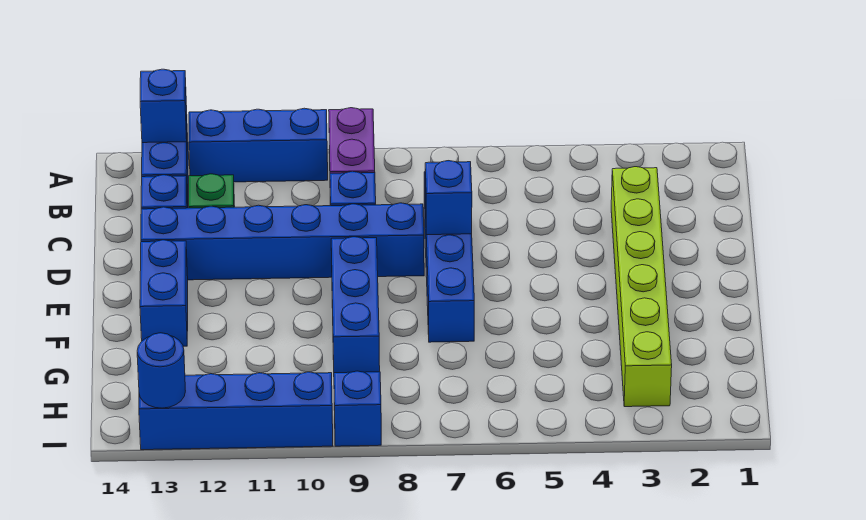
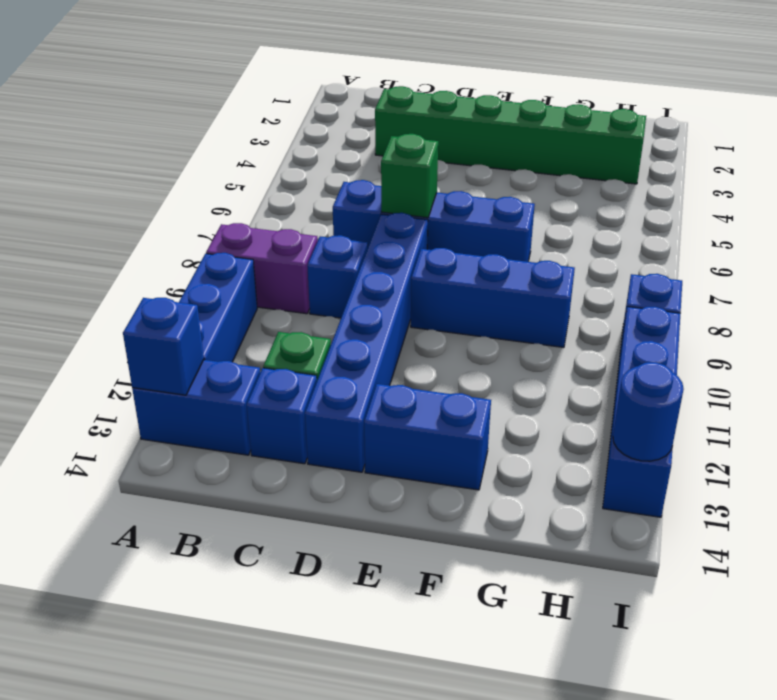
lime 1x6 brick [611,167,672,407] -> green 1x6 brick [375,86,646,184]
blue 1x1 brick [425,161,472,235] -> green 1x1 brick [381,134,438,218]

